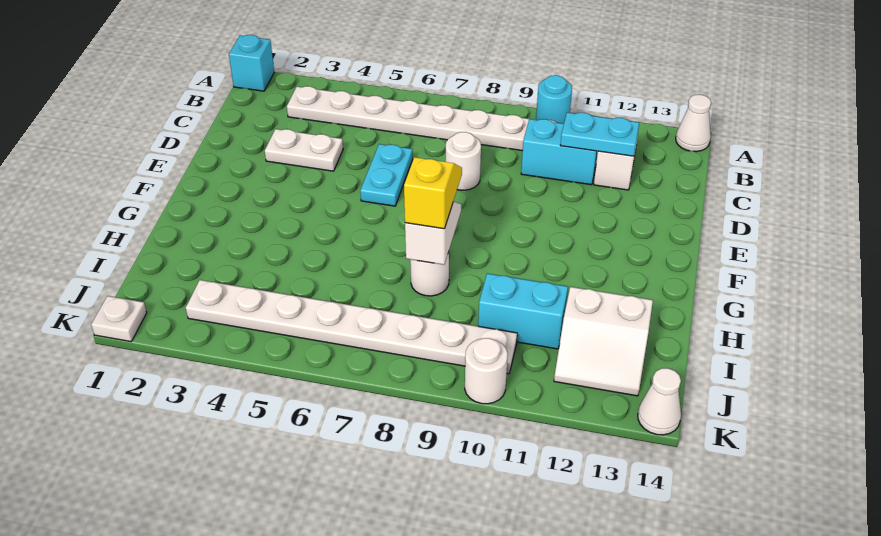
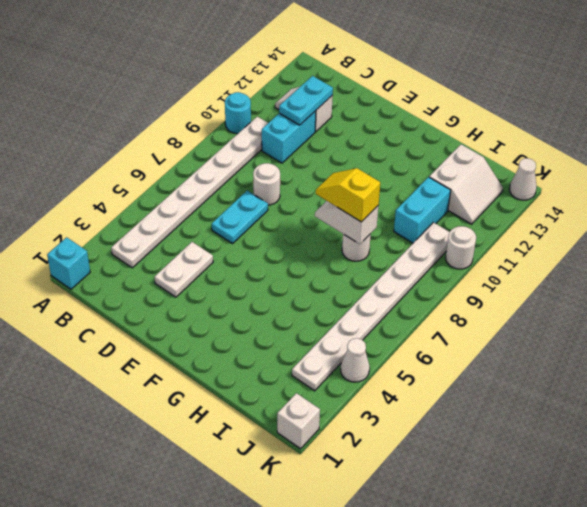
white 1x1 cone [676,95,711,152] -> white 1x1 cone moved to [340,338,370,382]
cyan 1x2 plate [360,144,413,206] -> cyan 1x2 plate turned to [212,191,268,243]
white 1x1 plate [91,296,147,342] -> white 1x1 brick [277,393,320,449]

